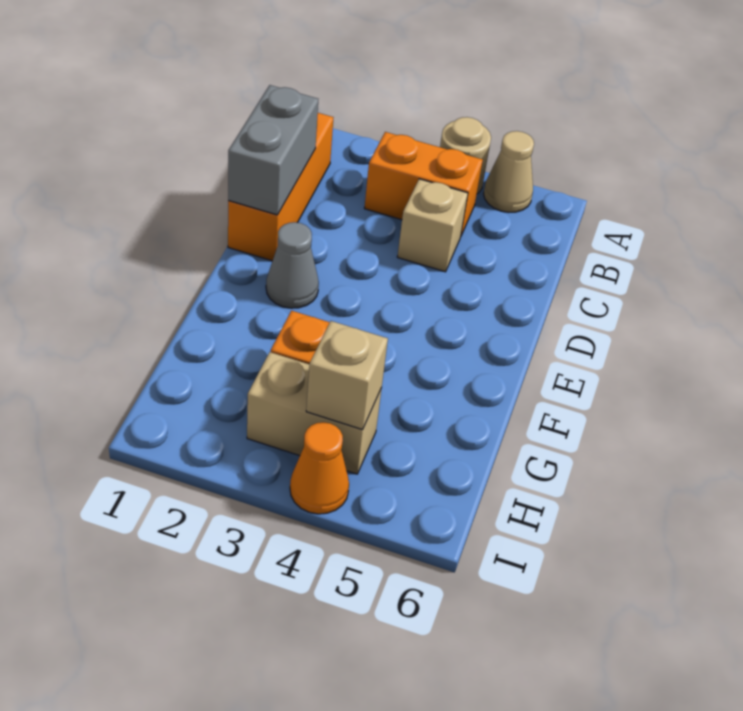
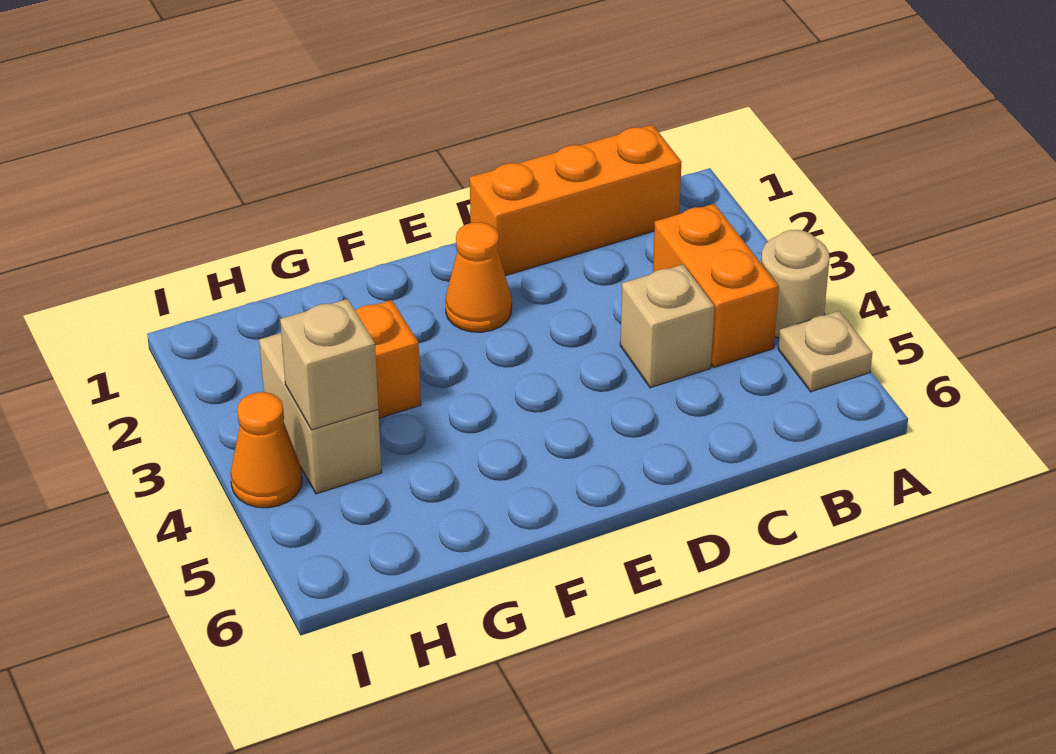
tan 1x1 cone [484,131,534,212] -> tan 1x1 plate [778,311,872,392]
grey 1x2 brick [228,85,318,215] -> none
grey 1x1 cone [266,222,319,308] -> orange 1x1 cone [445,222,512,332]

